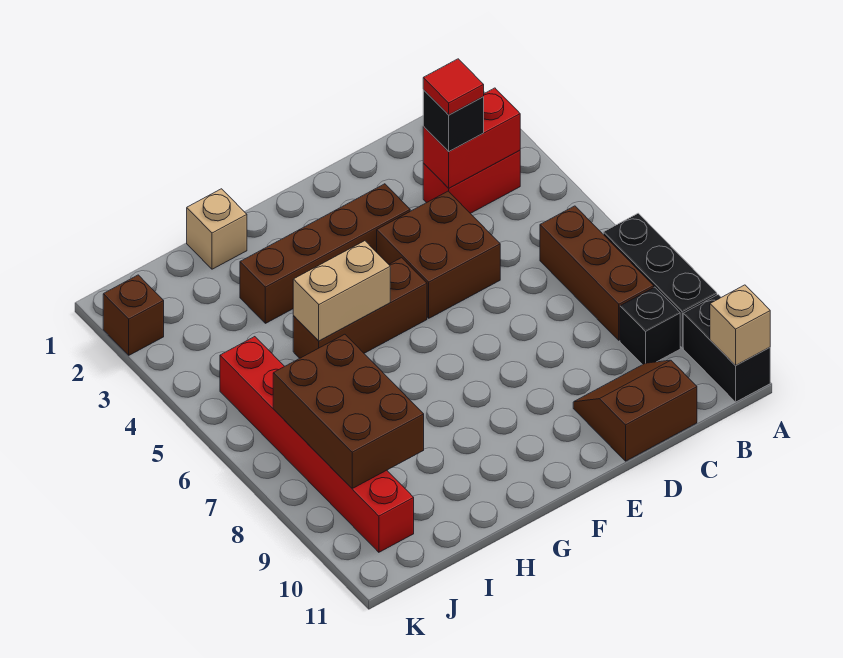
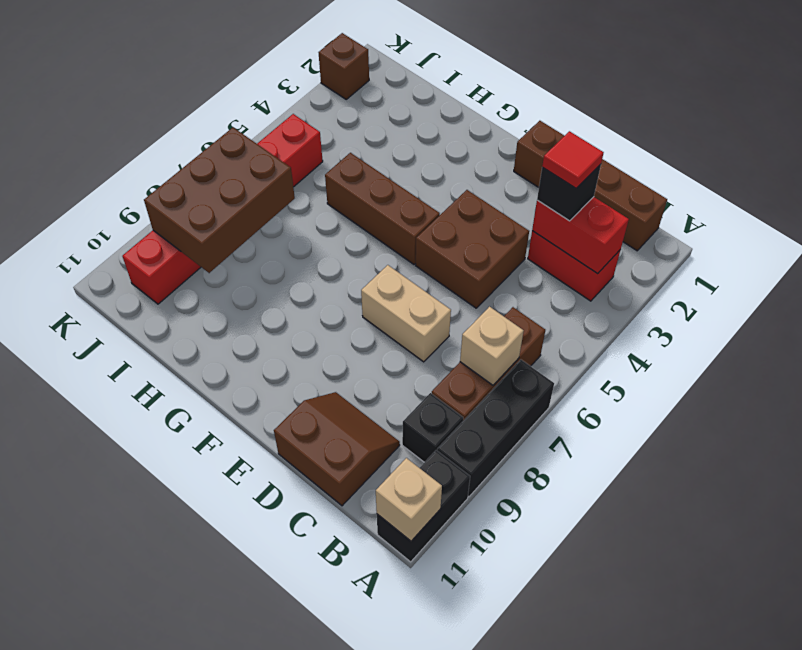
brown 1x4 brick [240,184,410,323] -> brown 1x4 brick moved to [514,121,667,251]
tan 1x2 brick [293,241,390,341] -> tan 1x2 brick moved to [361,265,451,362]
tan 1x1 brick [187,189,247,269] -> tan 1x1 brick moved to [460,307,524,385]

